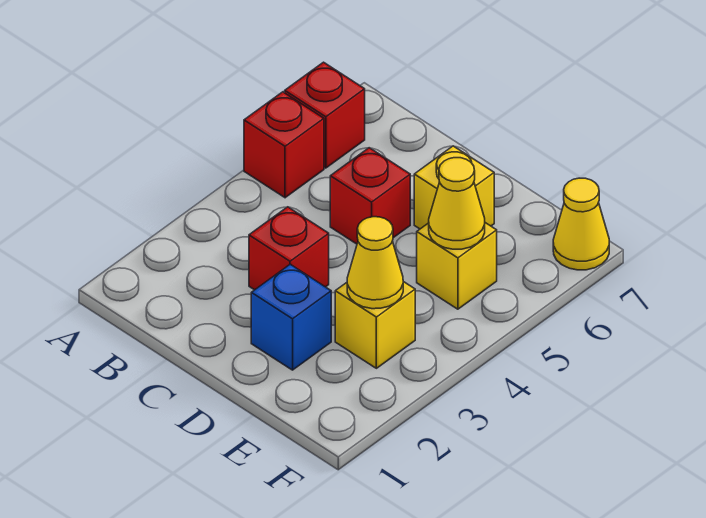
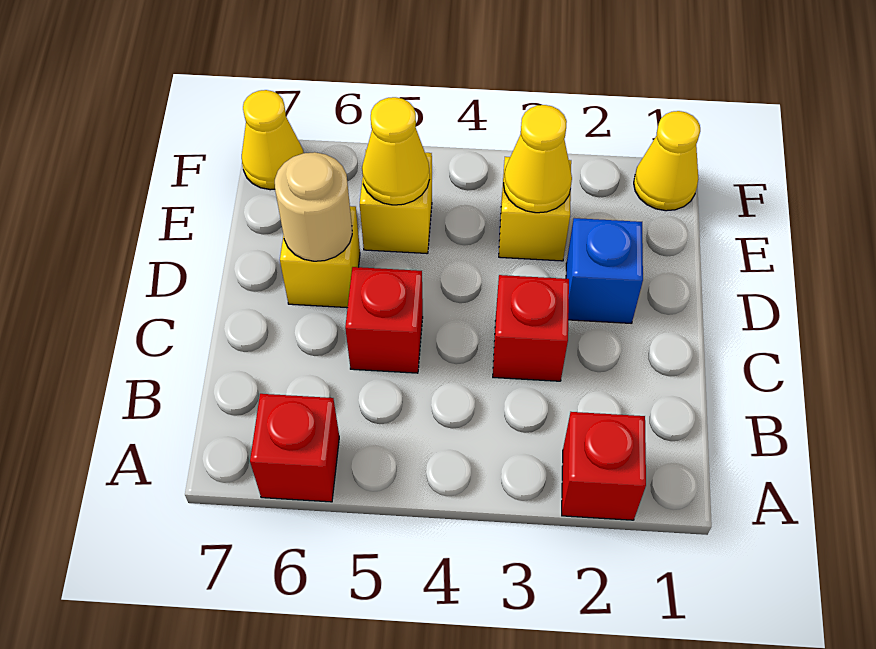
red 1x1 brick [244,92,324,198] -> red 1x1 brick moved to [562,412,646,520]
none -> tan 1x1 round brick [275,152,352,261]
none -> yellow 1x1 cone [634,111,700,211]

